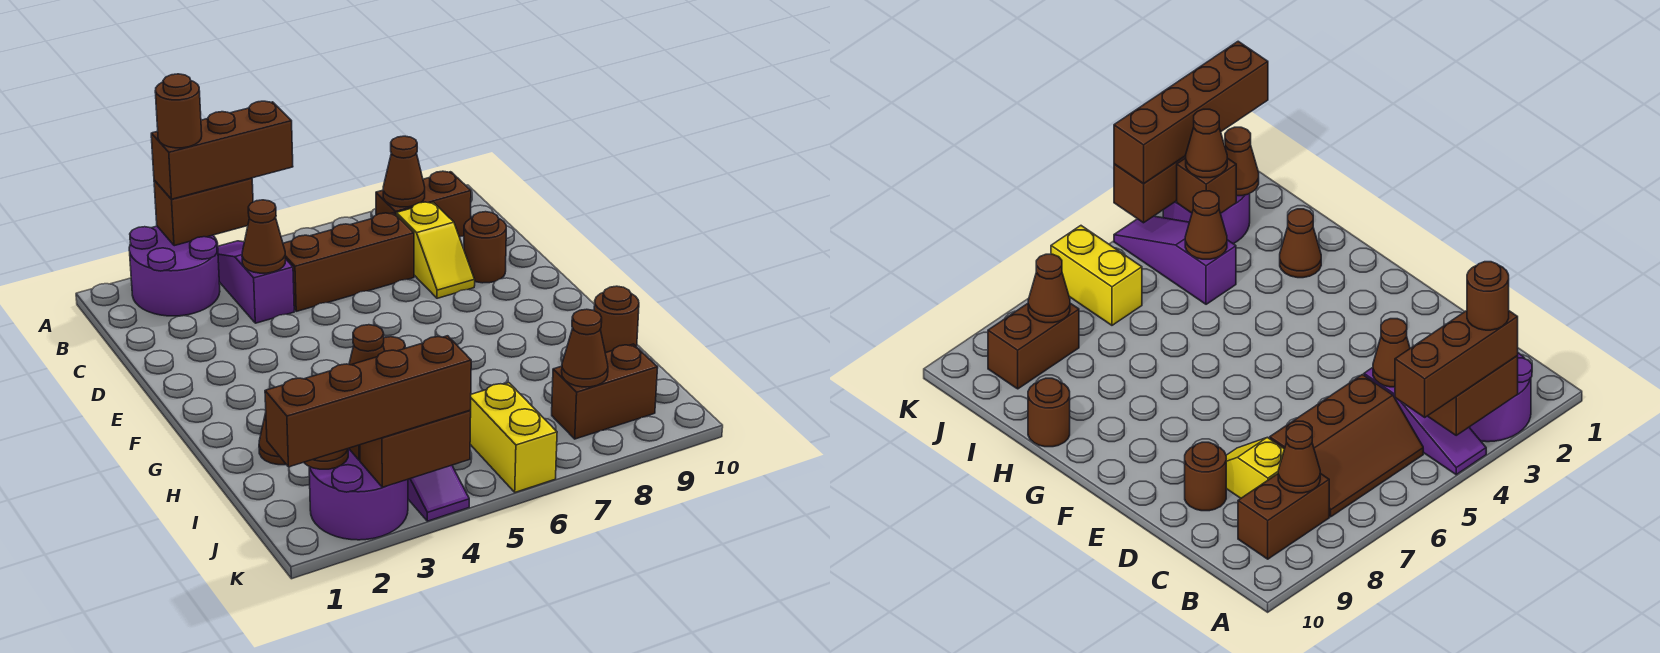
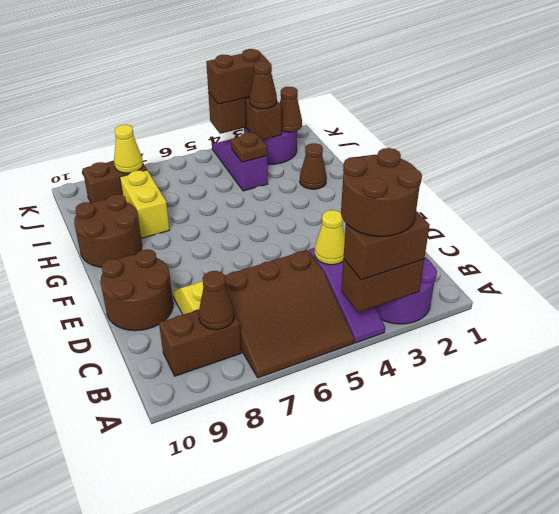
brown 1x3 brick [151,101,293,199] -> brown 1x2 brick [344,211,430,280]
brown 1x1 round brick [155,74,202,148] -> brown 2x2 round brick [341,148,422,237]
brown 2x3 slope [283,213,414,311] -> brown 3x3 slope [225,250,354,378]
brown 1x1 cone [242,200,286,273] -> yellow 1x1 cone [315,210,345,265]
brown 1x1 round brick [464,212,506,283] -> brown 2x2 round brick [101,249,173,331]
brown 1x1 round brick [594,286,639,353] -> brown 2x2 round brick [74,194,142,267]
brown 1x1 cone [1185,191,1227,259] -> brown 1x1 plate [231,133,268,162]
yellow 1x2 brick [470,383,557,492] -> yellow 1x2 brick moved to [120,170,170,238]
brown 1x1 cone [562,309,608,387] -> yellow 1x1 cone [114,125,143,173]
brown 1x4 brick [265,336,471,467] -> brown 1x2 brick [206,49,269,104]

